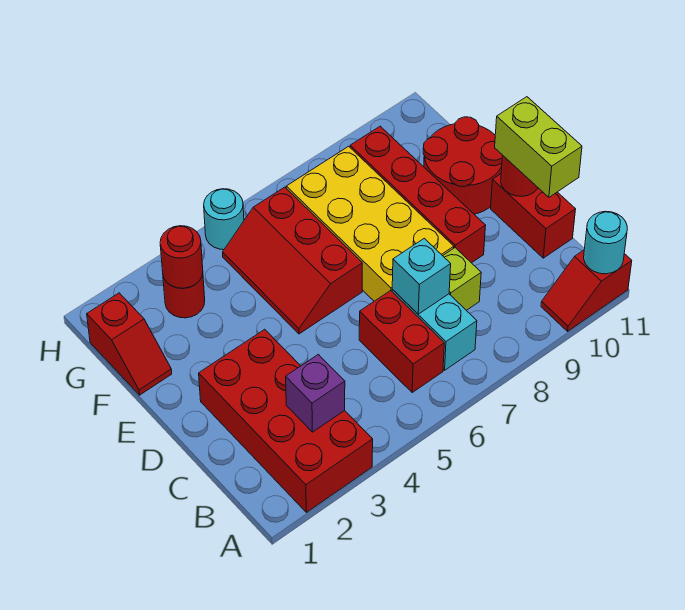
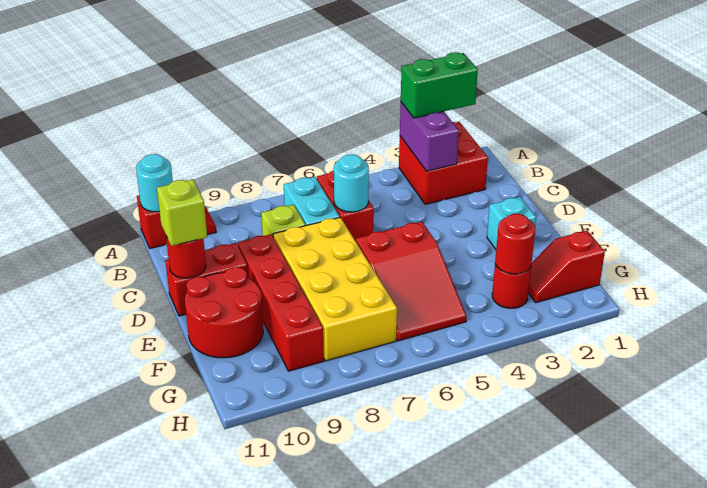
red 2x4 brick [199,329,373,512] -> red 2x2 brick [399,122,488,204]
none -> green 1x2 brick [401,52,478,118]
purple 1x1 brick [286,354,345,432] -> purple 1x2 brick [400,102,459,171]
cyan 1x1 brick [392,238,451,314] -> cyan 1x1 brick moved to [487,197,536,249]
red 1x2 brick [491,174,576,258] -> red 1x2 brick turned to [165,243,248,316]
lime 1x2 brick [495,97,582,197] -> lime 1x1 brick [157,179,207,246]
red 2x3 slope [223,187,362,334] -> red 2x3 slope turned to [356,222,467,341]
red 1x2 slope [87,293,172,395] -> red 1x2 slope turned to [528,231,605,302]
cyan 1x1 round brick [204,189,244,250] -> cyan 1x1 round brick moved to [334,154,369,212]

